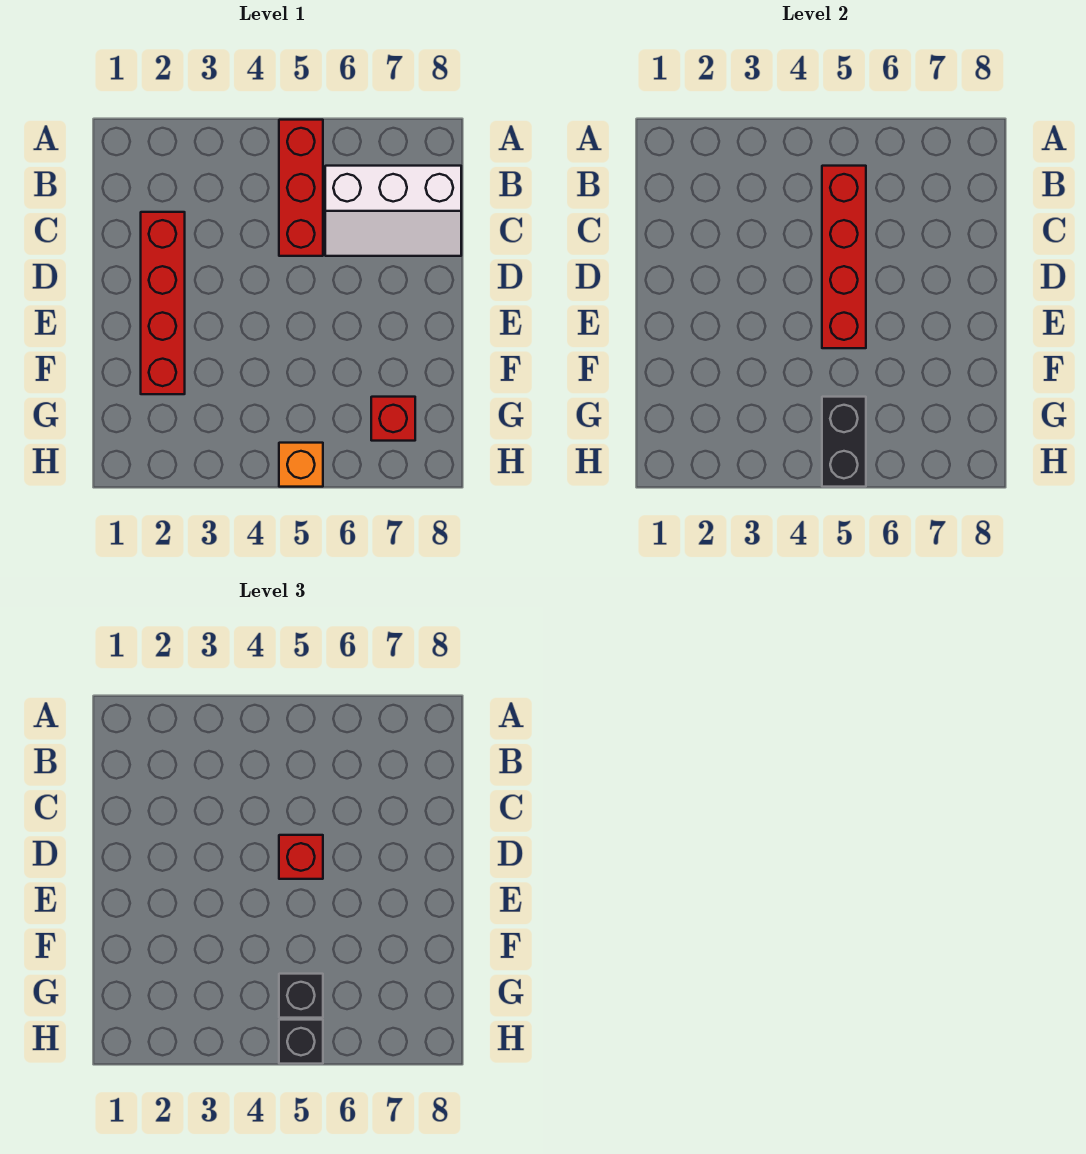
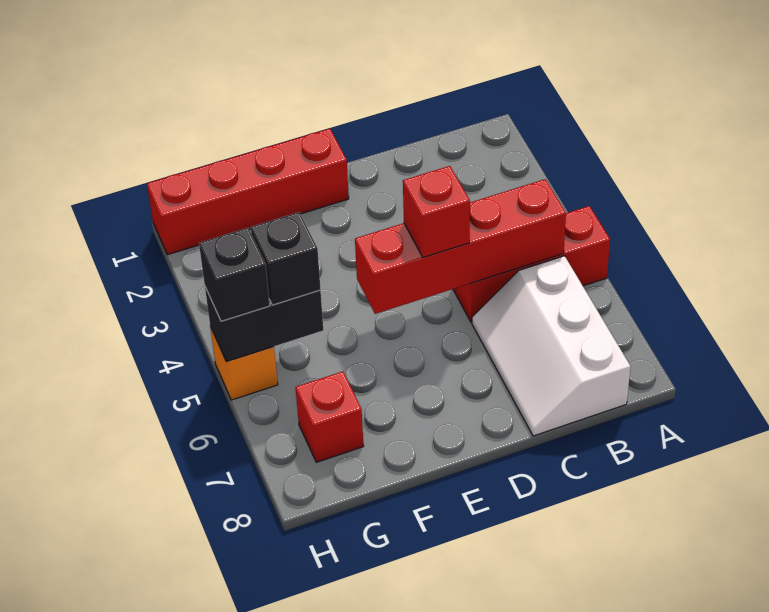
red 1x4 brick [141,212,185,394] -> red 1x4 brick moved to [147,129,349,255]

